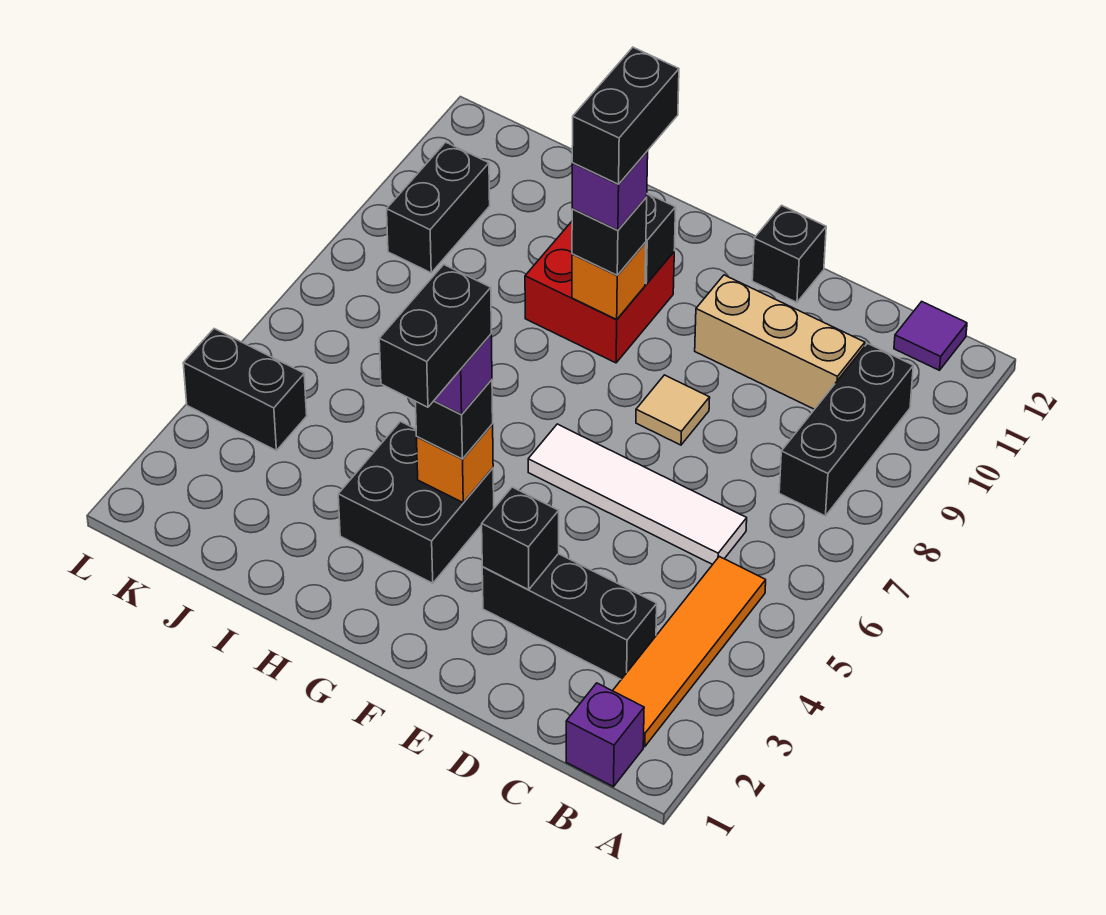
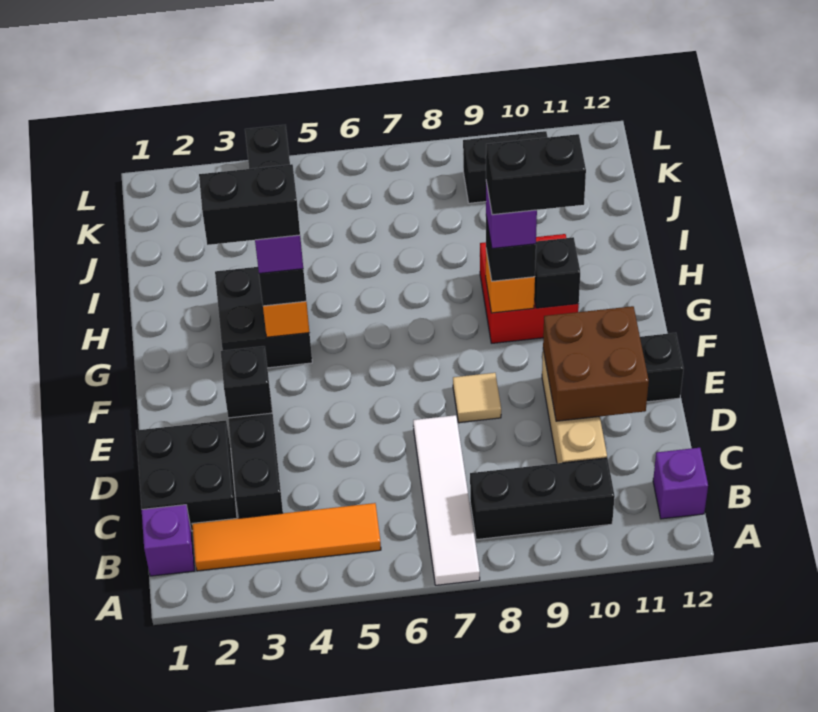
purple 1x1 tile [894,302,967,370] -> purple 1x1 brick [653,448,708,519]
none -> black 2x2 brick [136,420,237,531]
white 1x4 tile [528,424,747,564] -> white 1x4 tile moved to [413,415,480,585]
none -> brown 2x2 brick [543,306,649,421]

